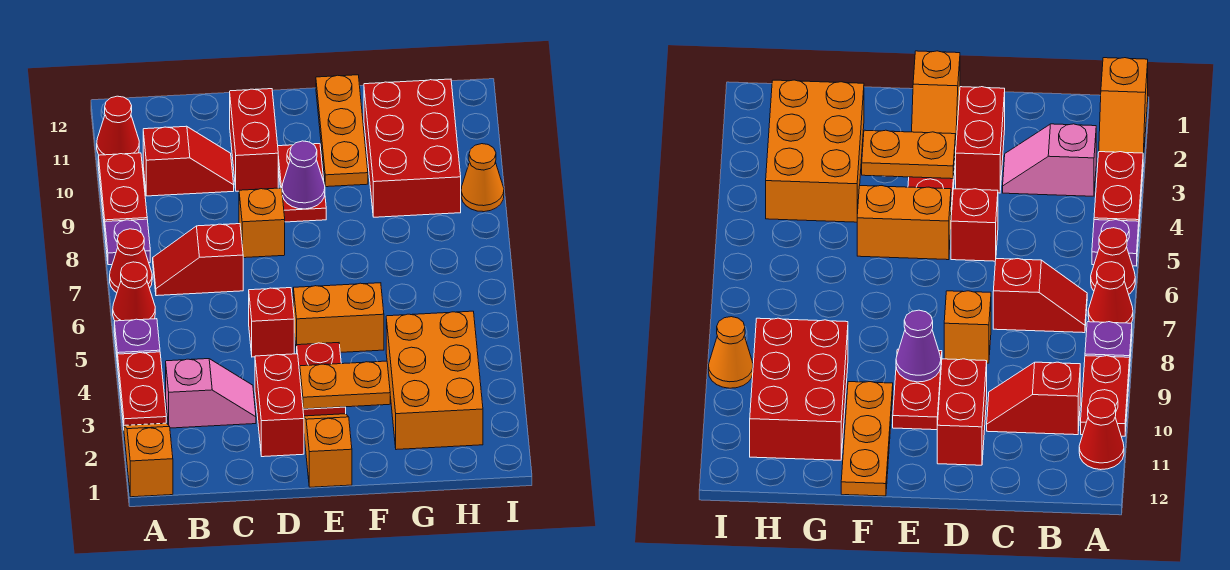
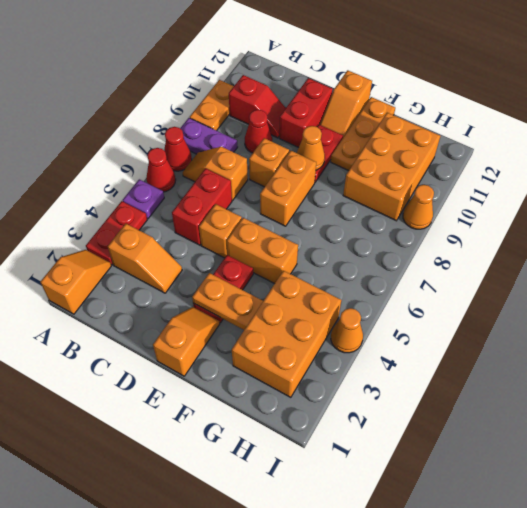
purple 1x1 plate [105,219,150,265] -> purple 1x2 plate [180,118,237,154]
red 1x2 plate [98,153,147,229] -> orange 1x2 plate [190,80,234,131]
red 1x1 cone [97,96,139,155] -> red 1x1 cone moved to [245,110,272,153]
pink 1x2 slope [166,359,256,428] -> orange 1x2 slope [108,224,182,293]
red 1x2 slope [153,224,243,296] -> orange 1x2 slope [183,147,248,200]
red 1x2 brick [255,354,304,457] -> red 1x2 brick moved to [172,169,232,245]
red 1x1 brick [249,288,294,357] -> orange 1x1 brick [199,204,242,258]
none -> orange 1x2 brick [260,151,316,226]
purple 1x1 cone [282,141,325,209] -> orange 1x1 cone [297,126,325,170]
none -> orange 1x2 slope [320,70,372,137]
red 2x3 brick [364,79,461,217] -> orange 2x3 brick [343,113,440,221]
none -> orange 1x1 cone [331,308,363,353]

